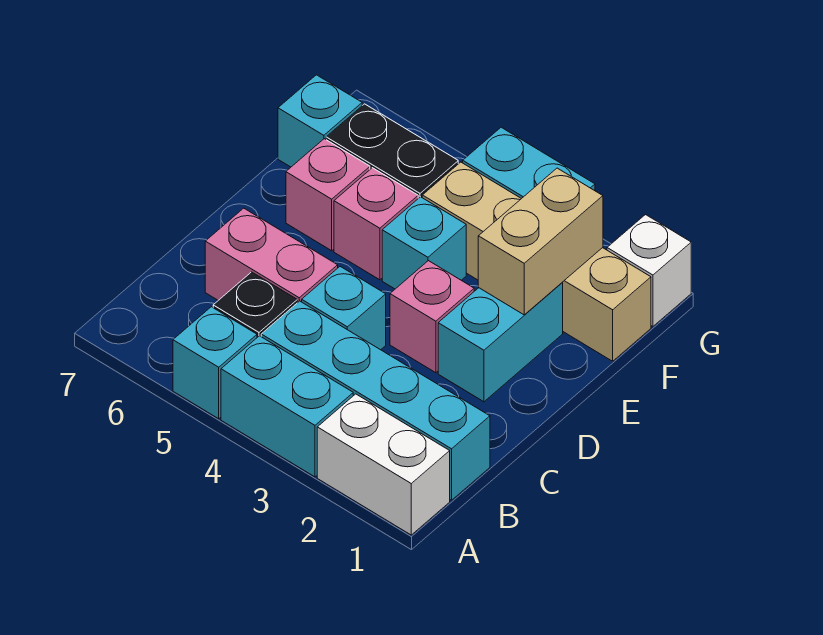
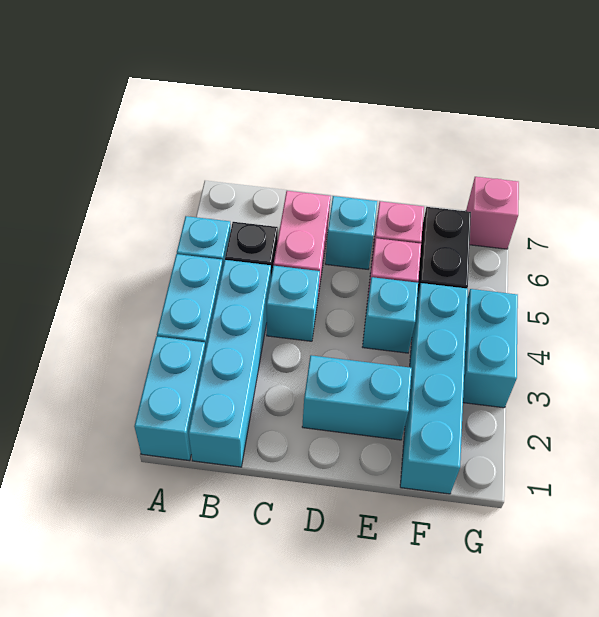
white 1x2 brick [317,394,450,535] -> cyan 1x2 brick [134,336,206,461]
pink 1x1 brick [390,261,474,373] -> pink 1x1 brick moved to [466,177,519,249]
tan 1x2 brick [478,168,603,315] -> none
tan 1x4 brick [422,162,651,361] -> cyan 1x4 brick [400,283,468,494]
cyan 1x1 brick [278,75,362,167] -> cyan 1x1 brick moved to [325,196,377,269]
white 1x1 brick [607,215,691,326] -> none

